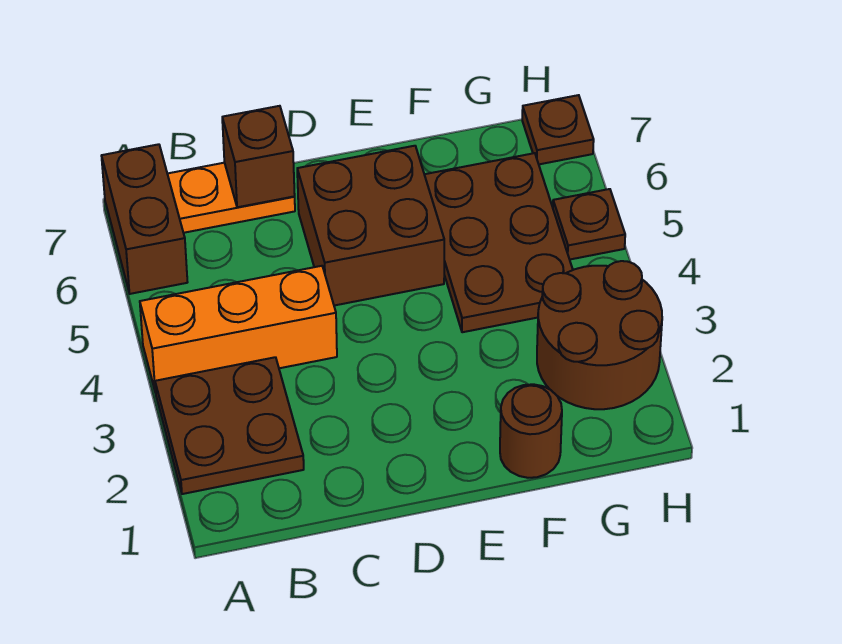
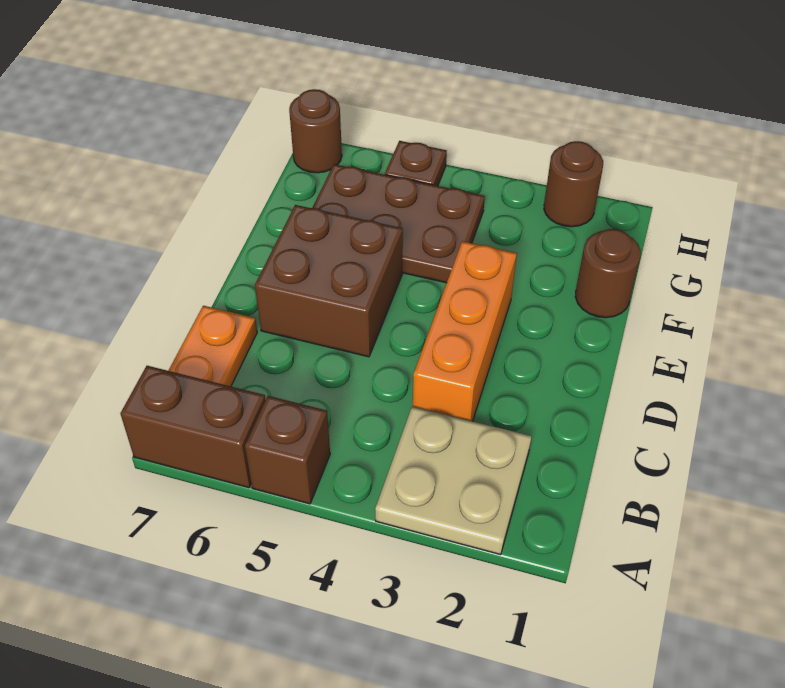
brown 2x2 plate [155,357,304,494] -> tan 2x2 plate [375,407,532,555]
orange 1x3 brick [140,266,337,392] -> orange 1x3 brick moved to [413,241,517,421]
brown 1x1 brick [222,106,295,207] -> brown 1x1 brick moved to [245,396,330,504]
brown 2x2 round brick [537,261,662,409] -> brown 1x1 round brick [544,141,603,227]
brown 1x1 plate [522,95,594,164] -> brown 1x1 round brick [289,89,342,173]

